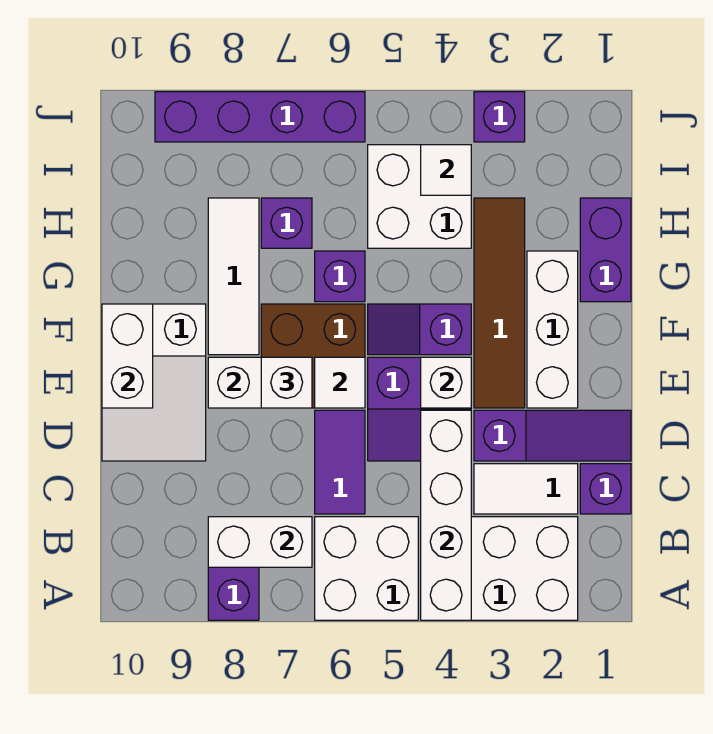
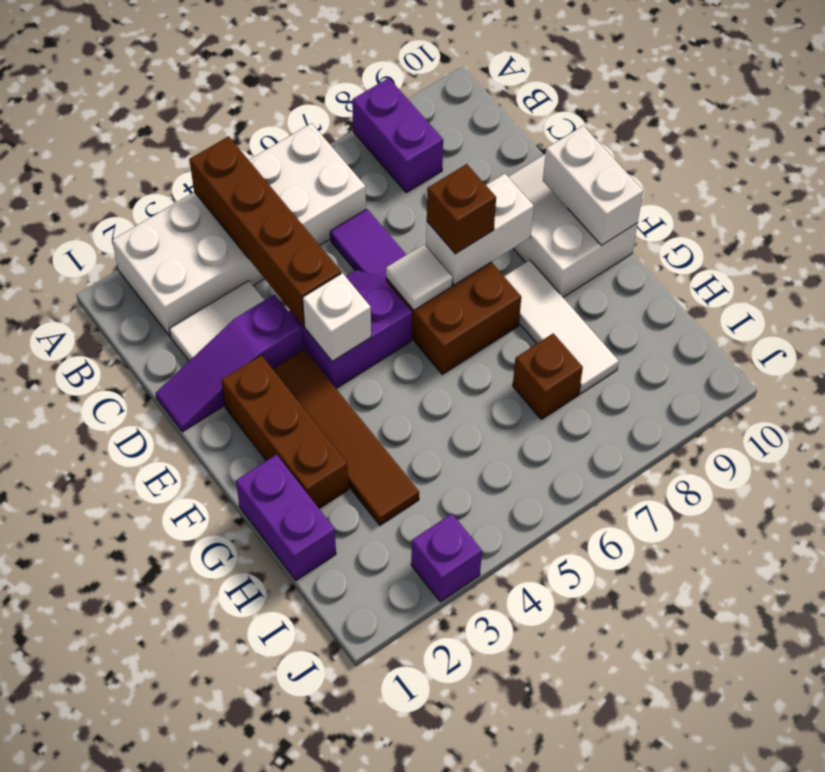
white 1x4 brick [421,410,471,620] -> brown 1x4 brick [189,136,341,326]
white 1x2 brick [208,517,312,567] -> none
purple 1x1 brick [580,464,631,514] -> none
white 1x3 brick [527,251,578,408] -> brown 1x3 brick [221,355,348,509]
white 1x1 brick [261,357,312,408] -> brown 1x1 brick [427,164,496,254]
purple 1x2 slope [368,304,471,355] -> none
purple 1x1 brick [315,251,365,302] -> none
white 2x2 brick [368,145,471,248] -> none
purple 1x1 brick [261,198,312,248] -> brown 1x1 brick [513,333,583,419]
white 1x1 tile [421,145,471,195] -> none
purple 1x4 brick [155,92,365,142] -> none

